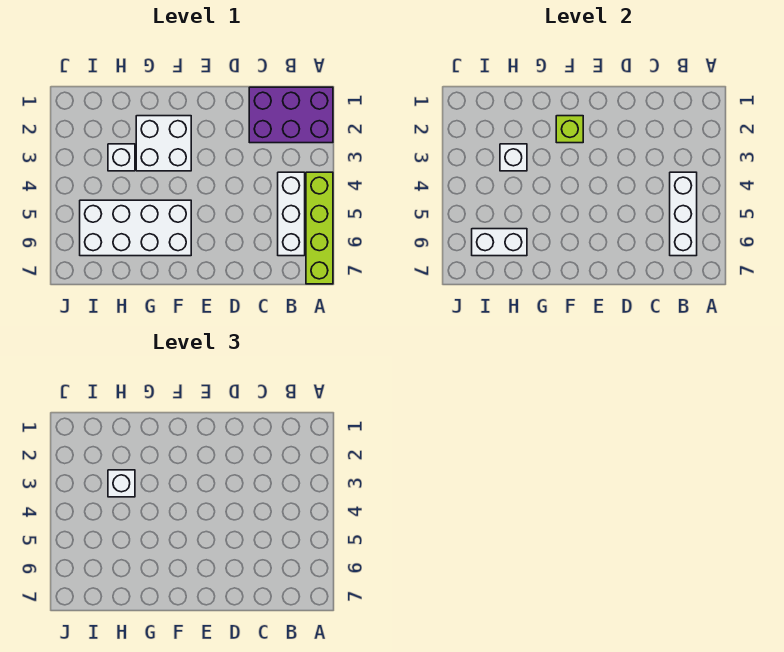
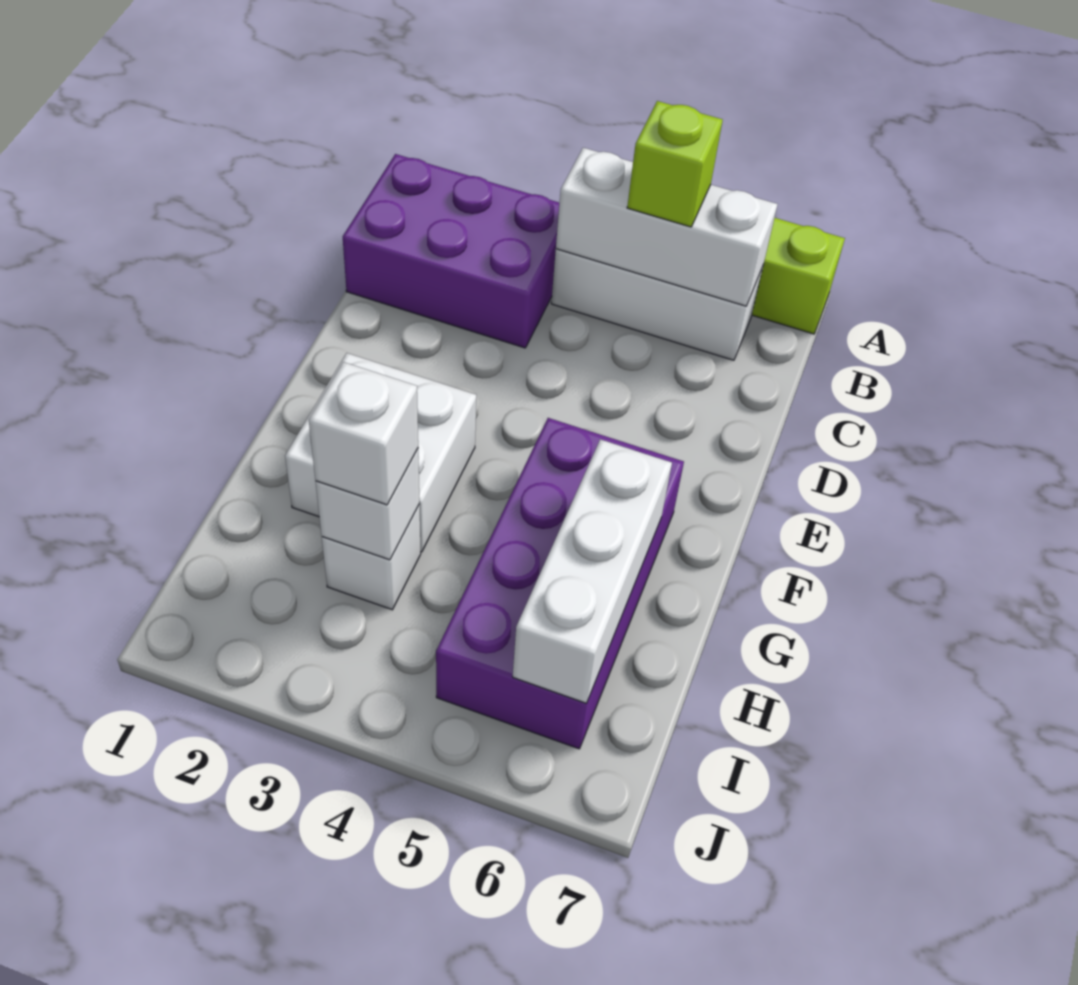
purple 2x3 brick [249,87,333,143] -> purple 2x3 brick turned to [343,154,559,348]
lime 1x1 brick [556,116,583,143] -> lime 1x1 brick moved to [627,101,723,227]
white 2x4 brick [80,200,191,256] -> purple 2x4 brick [436,418,684,749]
white 1x2 brick [472,229,527,256] -> white 1x3 brick [513,439,672,704]

